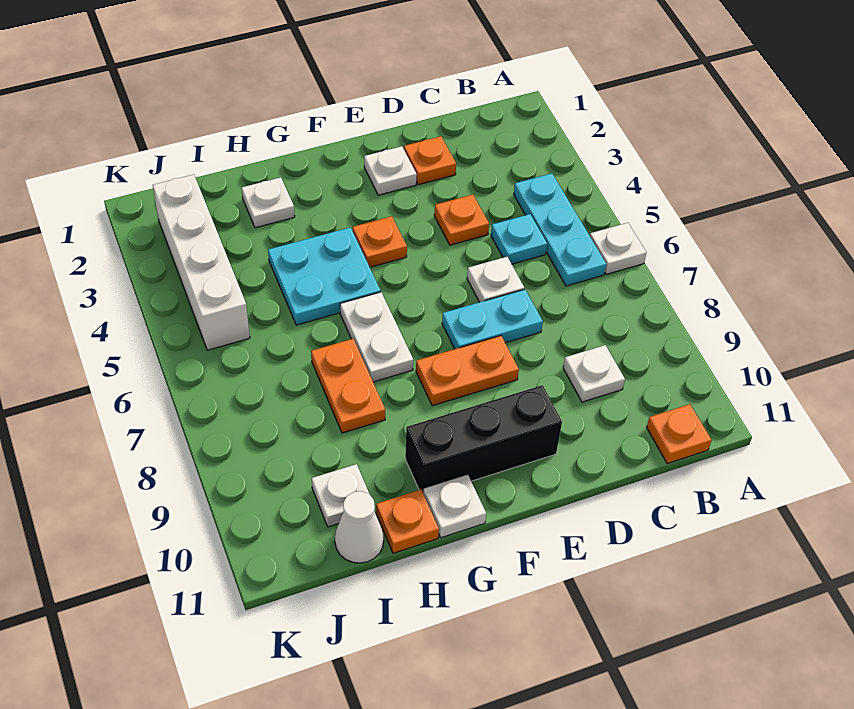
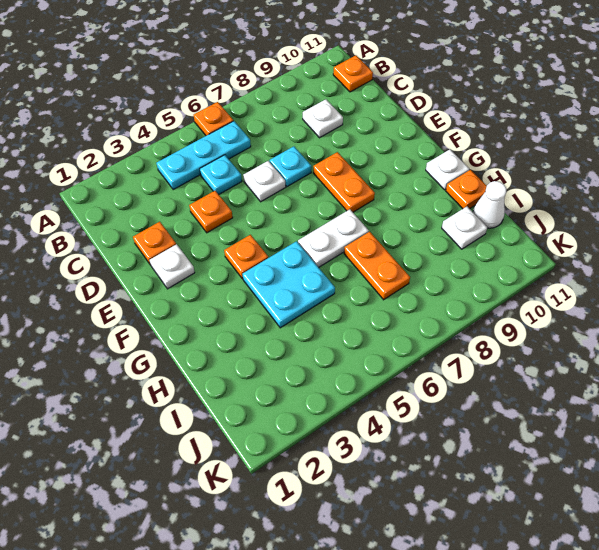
white 1x1 plate [590,223,646,274] -> orange 1x1 plate [194,102,233,136]
cyan 1x2 plate [442,289,543,349] -> cyan 1x1 plate [270,146,311,186]
black 1x3 brick [405,385,562,492] -> none
white 1x1 plate [242,177,295,228] -> none
orange 1x2 plate [311,339,385,433] -> orange 1x2 plate turned to [344,232,410,300]
white 1x4 brick [153,175,250,350] -> none

